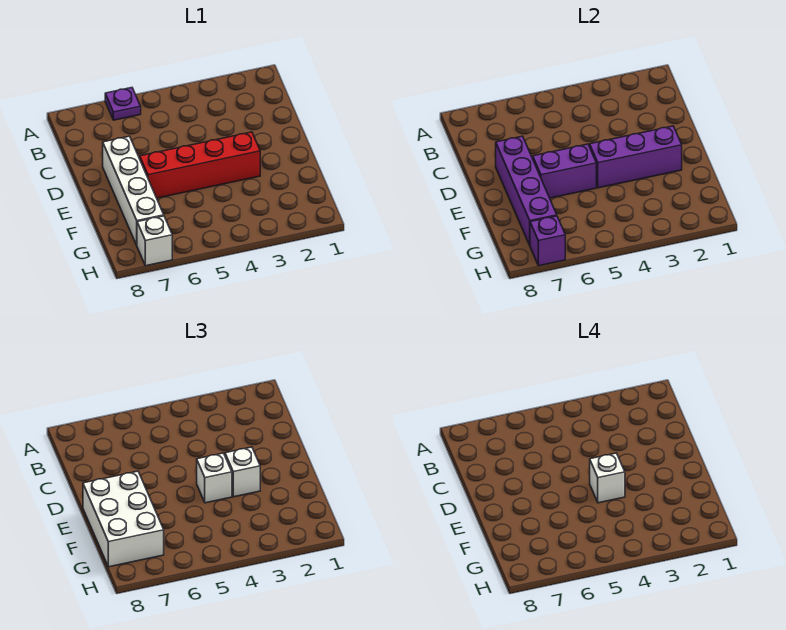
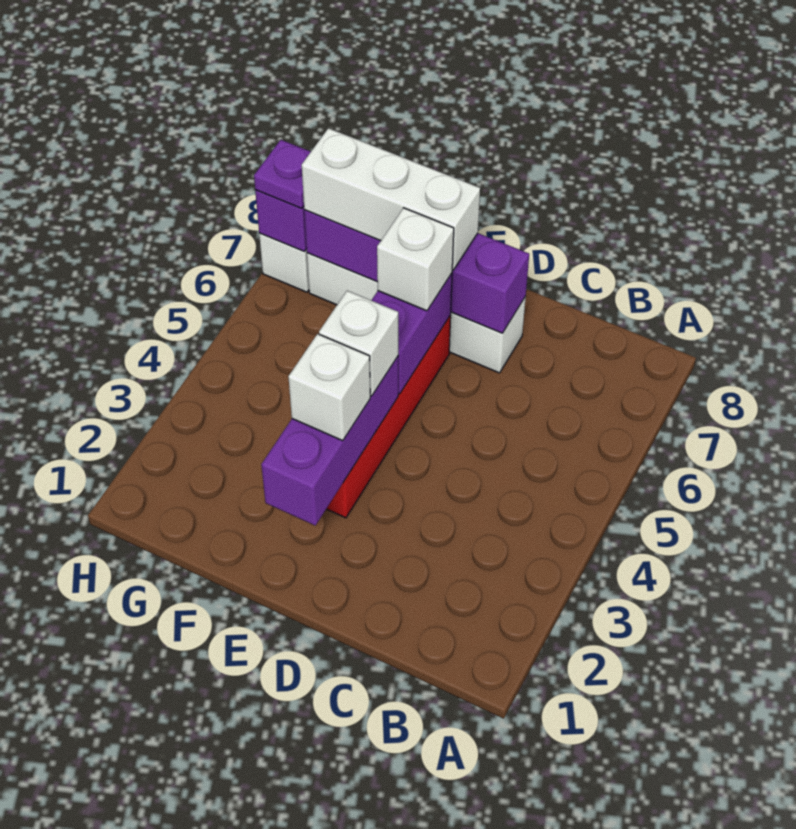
purple 1x1 plate [105,88,141,120] -> purple 1x1 plate moved to [254,140,311,208]
white 1x1 brick [590,453,625,503] -> white 1x1 brick moved to [377,208,454,311]
white 2x3 brick [83,471,164,567] -> white 1x3 brick [302,128,480,270]

